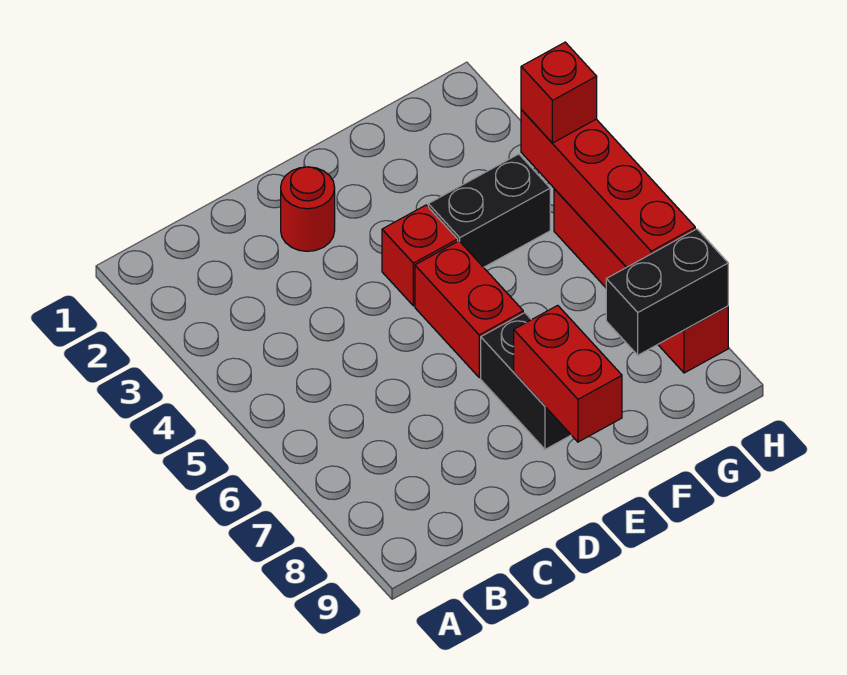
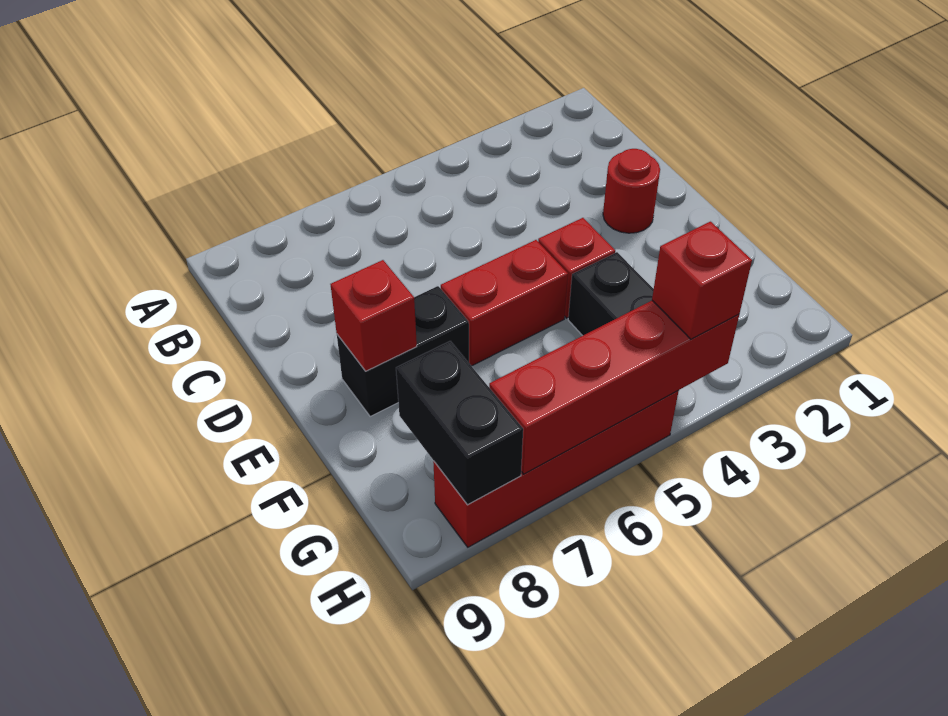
red 1x2 brick [514,305,622,442] -> red 1x1 brick [330,260,417,371]

